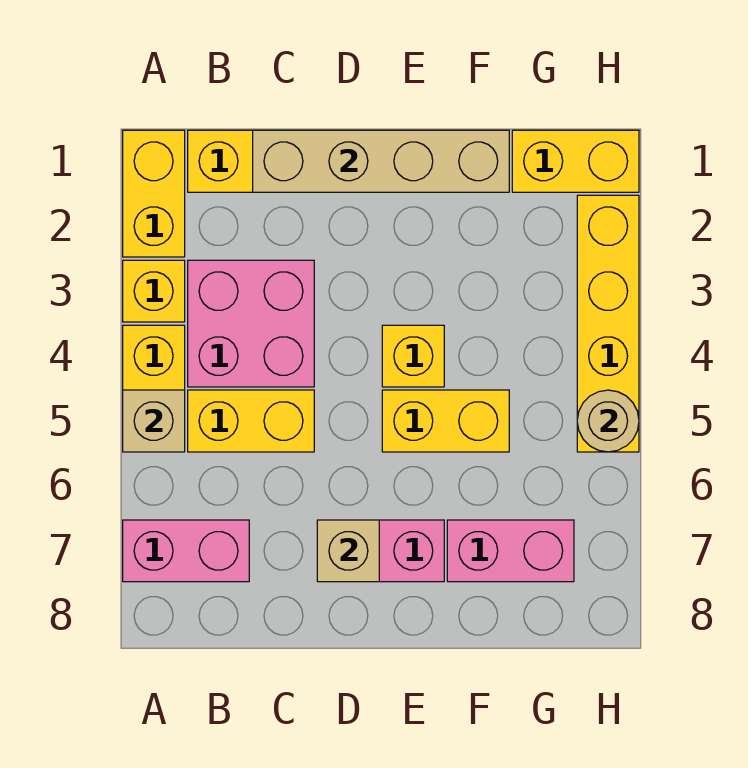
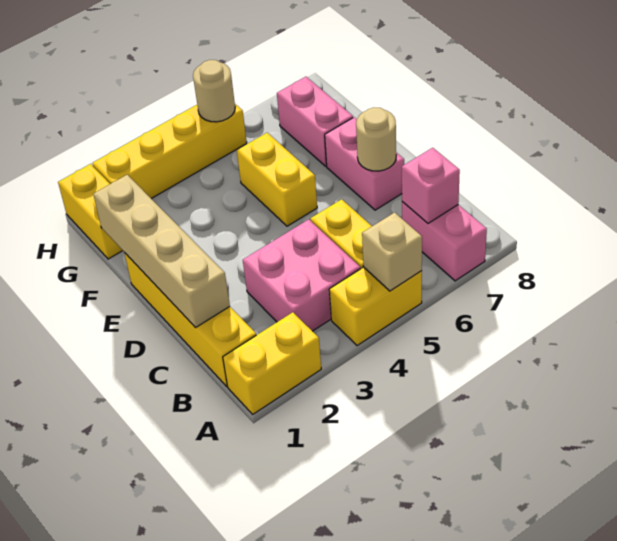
yellow 1x1 brick [123,260,185,322] -> none
none -> pink 1x1 brick [402,148,460,223]
tan 1x1 brick [317,520,379,582] -> tan 1x1 round brick [356,108,396,171]
yellow 1x1 brick [382,325,444,387] -> none

